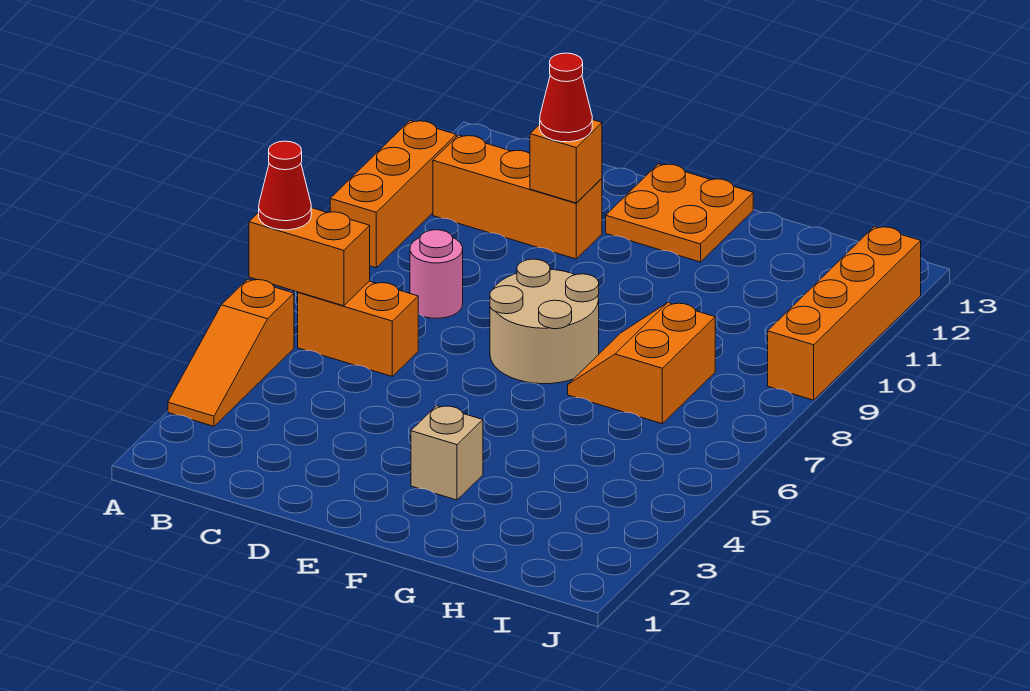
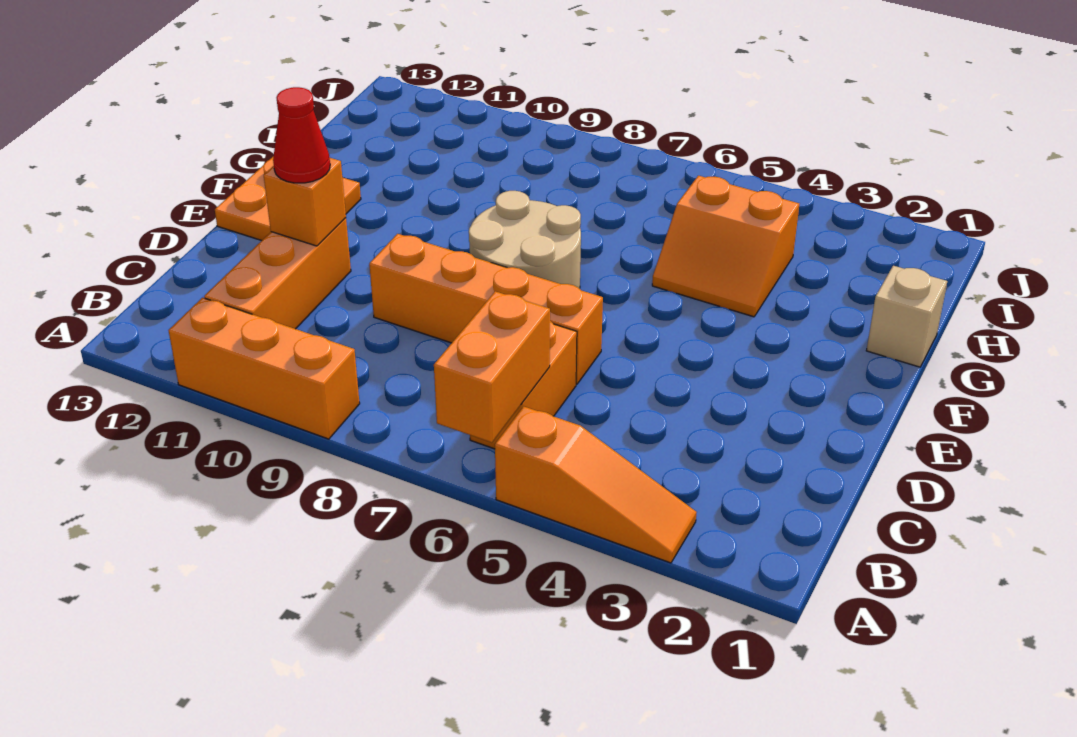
red 1x1 cone [259,141,311,230] -> none
pink 1x1 round brick [410,230,463,318] -> none
tan 1x1 brick [411,406,483,500] -> tan 1x1 brick moved to [866,266,947,367]
orange 2x2 slope [568,303,715,424] -> orange 2x2 slope moved to [652,176,799,317]
orange 1x4 brick [768,227,921,400] -> orange 1x4 brick moved to [369,234,603,384]

